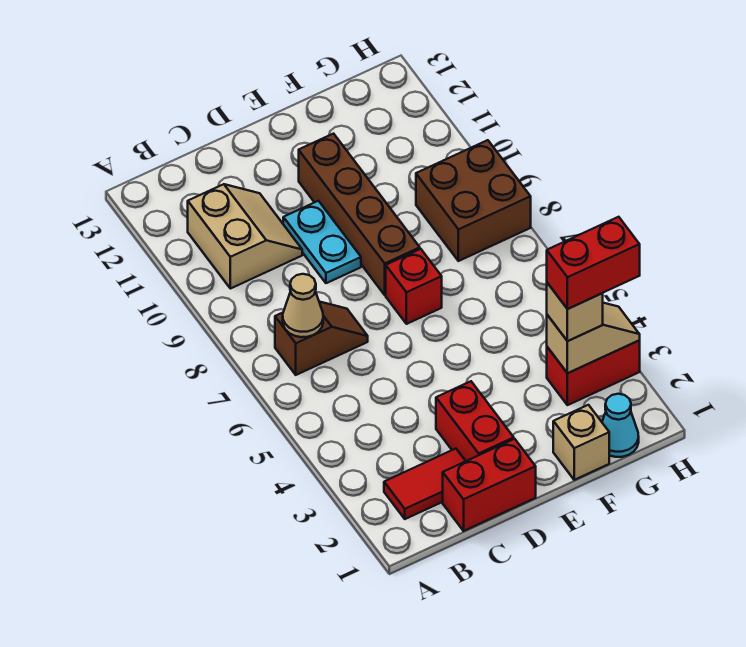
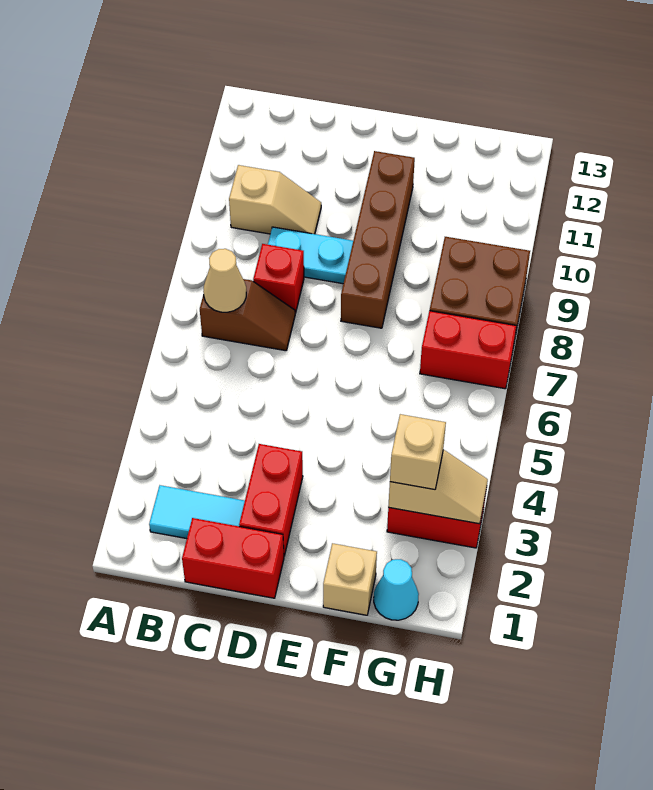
red 1x2 tile [384,449,465,519] -> cyan 1x2 tile [149,485,245,539]
tan 2x2 slope [188,184,302,289] -> tan 1x2 slope [229,165,321,234]
cyan 1x2 plate [283,201,361,283] -> cyan 1x2 plate turned to [268,227,353,284]
red 1x1 brick [386,249,442,324] -> red 1x1 brick moved to [253,244,304,313]
red 1x2 brick [547,217,640,309] -> red 1x2 brick moved to [420,311,516,389]

